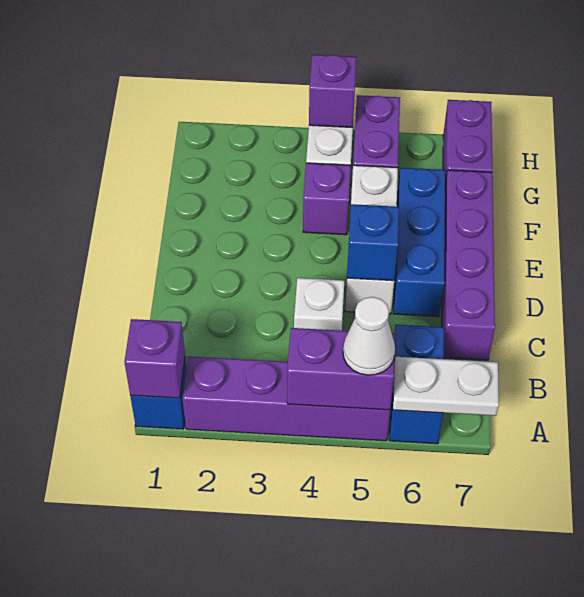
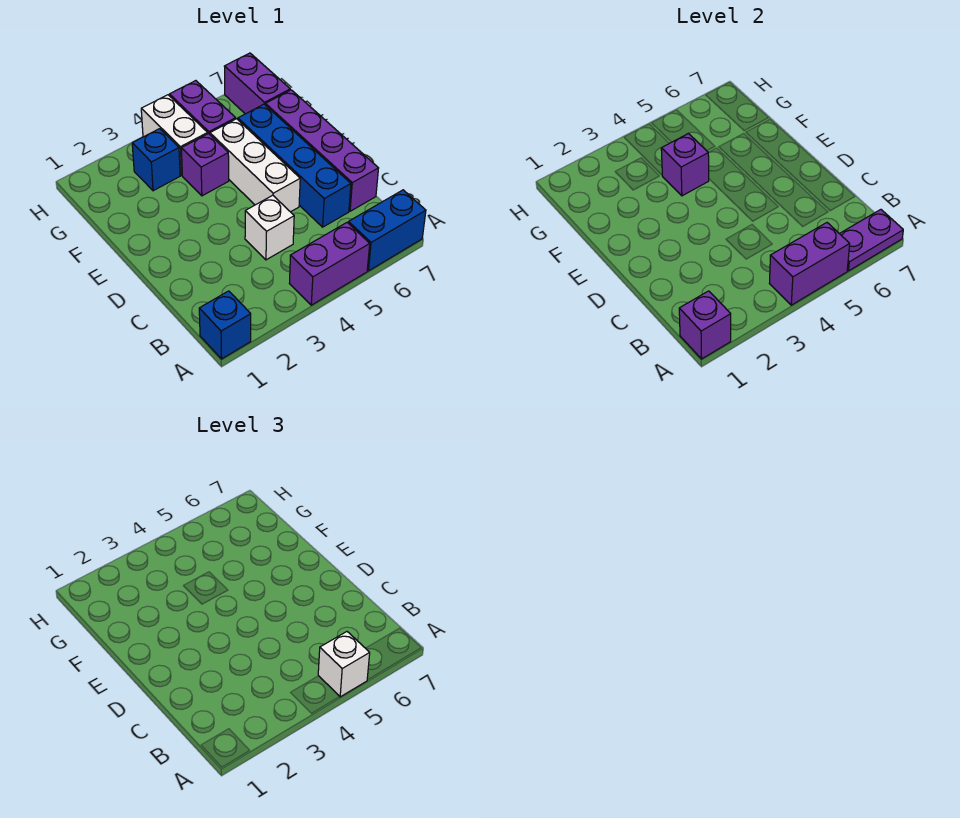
purple 1x4 brick [183,356,390,441] -> purple 1x2 brick [289,223,370,305]
white 1x1 cone [343,297,395,375] -> white 1x1 brick [318,632,370,697]
blue 1x2 brick [389,325,444,444] -> blue 1x2 brick turned to [348,190,426,271]
white 1x2 plate [393,357,499,416] -> purple 1x2 plate [840,210,903,271]
blue 1x1 brick [347,204,399,281] -> blue 1x1 brick moved to [132,129,180,191]
blue 1x3 brick [393,168,445,317] -> blue 1x4 brick [238,104,351,227]
purple 1x1 brick [309,55,357,127] -> purple 1x1 brick moved to [661,133,709,196]

